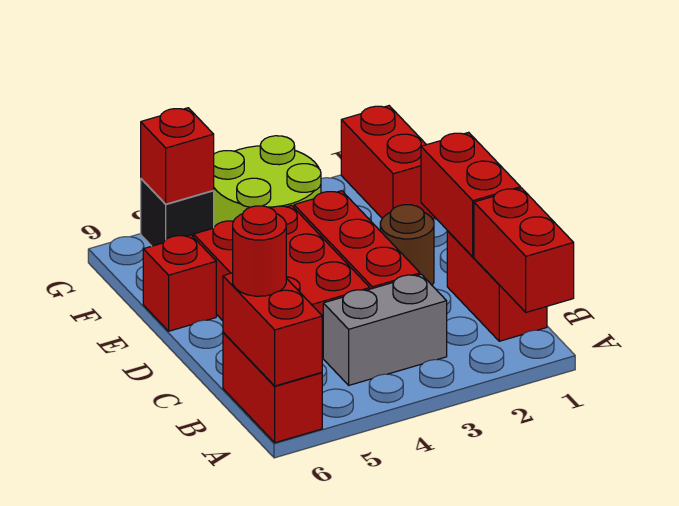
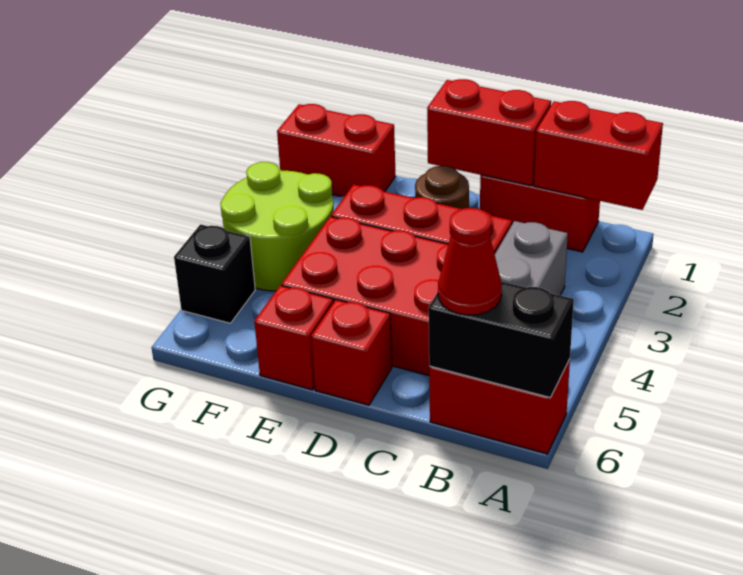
red 1x2 brick [223,273,322,386] -> black 1x2 brick [429,281,574,398]
red 1x1 round brick [233,206,286,296] -> red 1x1 cone [438,208,502,315]
red 1x1 brick [141,108,214,204] -> red 1x1 brick moved to [311,300,392,405]

